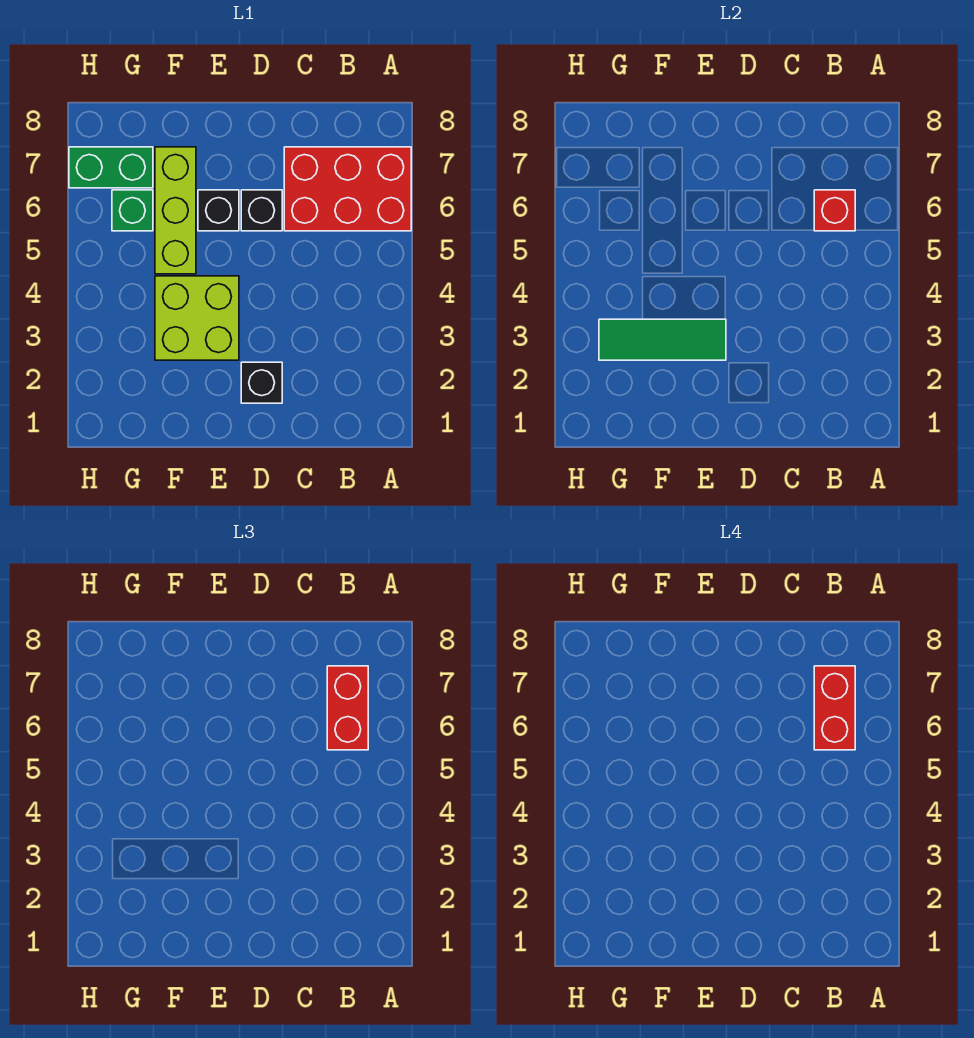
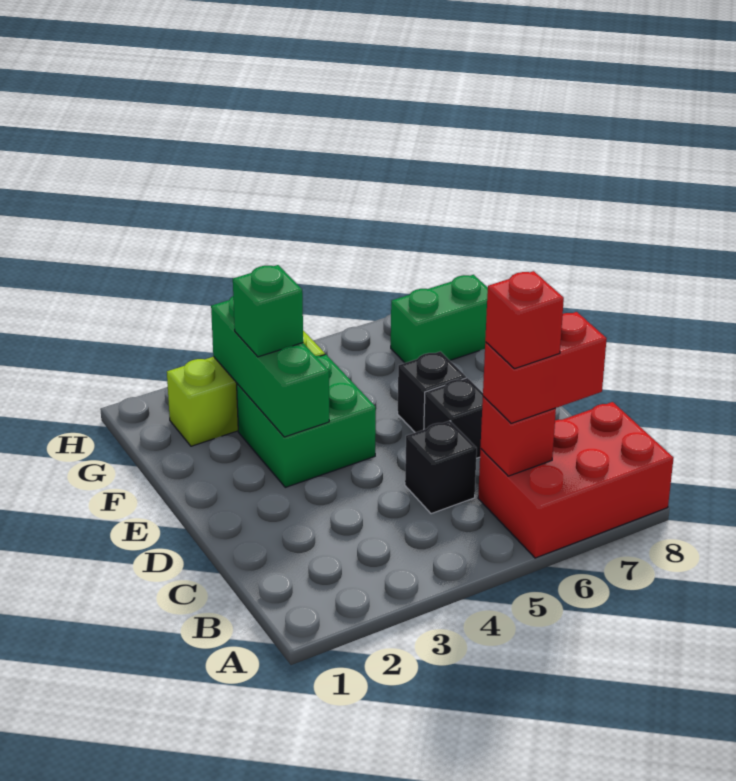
red 2x3 brick [284,147,411,231] -> red 2x3 brick turned to [478,402,673,558]
red 1x2 brick [814,666,855,750] -> red 1x1 brick [485,271,564,369]
black 1x1 brick [241,362,282,403] -> black 1x1 brick moved to [405,421,477,514]
lime 2x2 brick [155,276,239,360] -> green 2x2 brick [237,355,376,487]
green 1x3 tile [599,319,726,360] -> green 1x3 brick [211,296,329,437]
lime 1x3 brick [155,147,196,274] -> lime 1x3 brick moved to [167,331,325,446]
green 1x1 brick [112,190,153,231] -> green 1x1 brick moved to [233,265,303,357]
green 1x2 brick [69,147,153,188] -> green 1x2 brick turned to [391,275,488,363]

